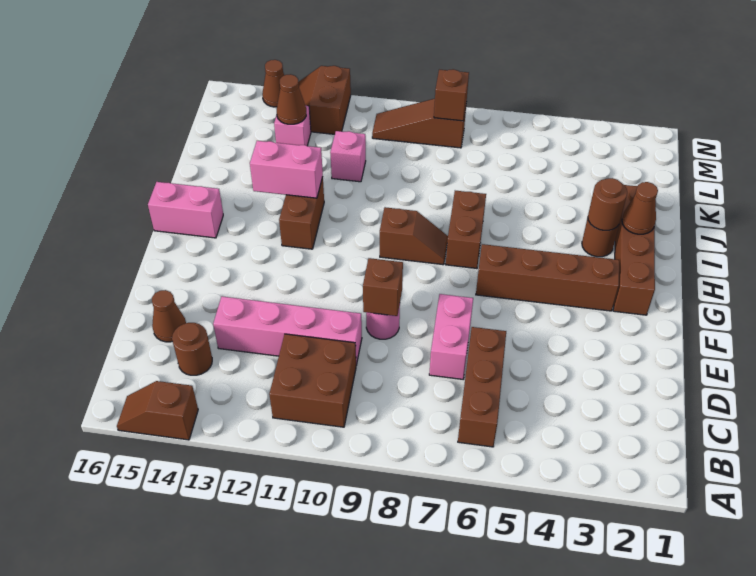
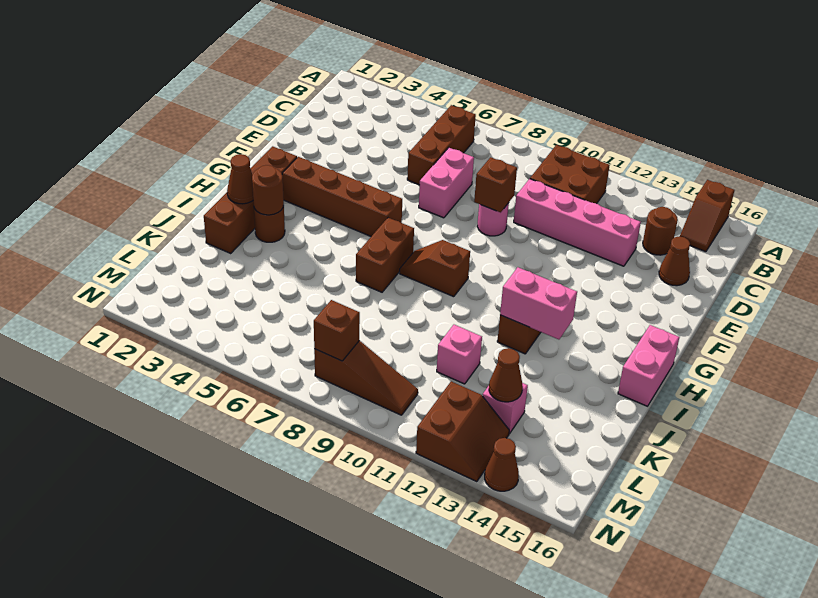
brown 1x2 slope [117,381,198,440] -> brown 1x2 slope turned to [680,180,734,252]
pink 1x2 brick [148,182,223,238] -> pink 1x2 brick turned to [618,325,679,406]

